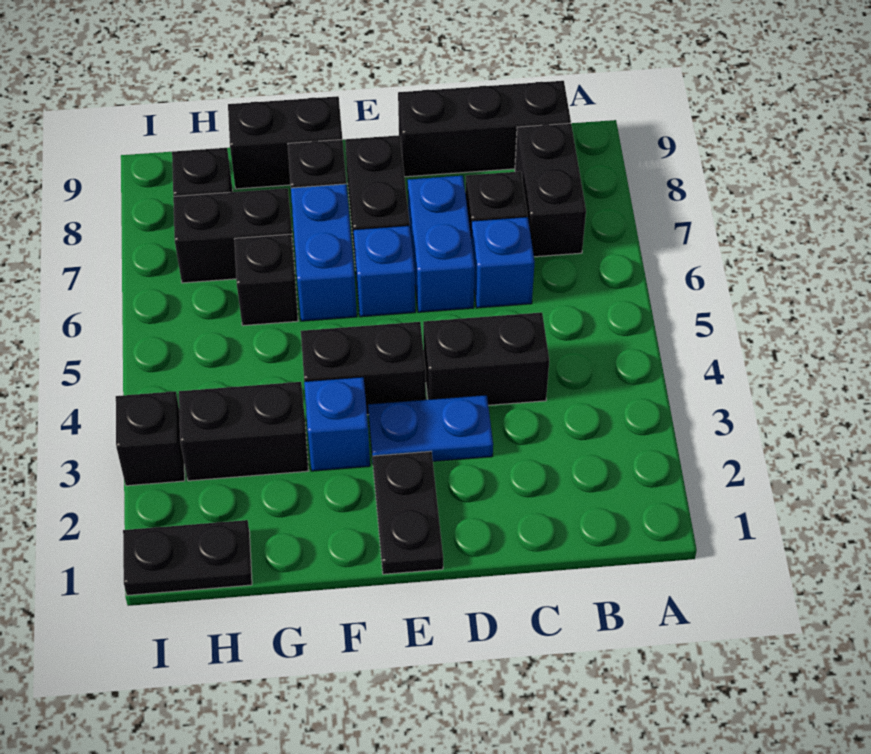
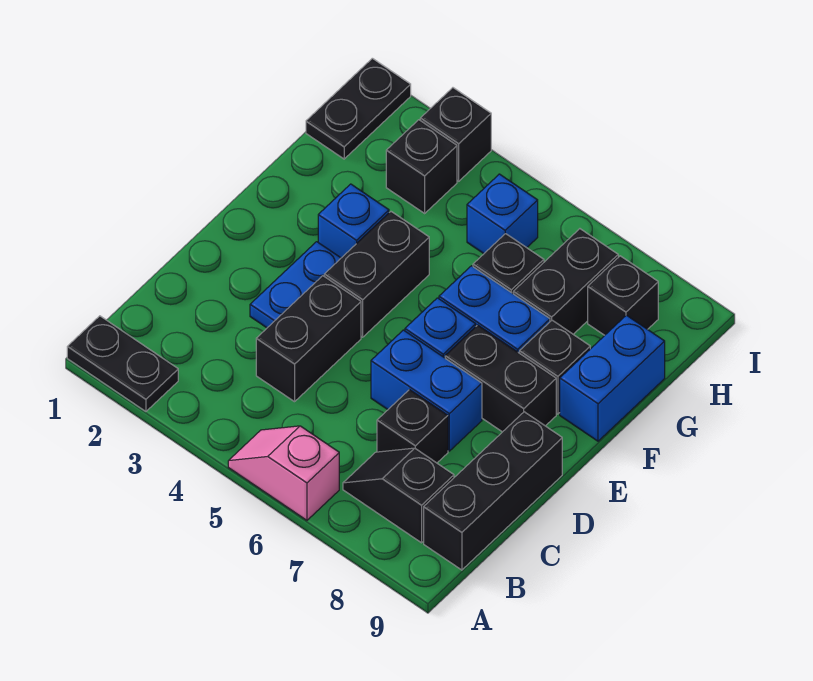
none -> pink 1x2 slope [228,426,339,520]
black 1x2 brick [515,123,586,257] -> black 1x2 slope [343,448,454,543]
blue 1x1 brick [471,217,535,308] -> blue 1x1 brick moved to [467,174,538,254]
black 1x2 plate [373,451,443,574] -> black 1x2 plate moved to [67,316,178,411]
black 1x2 brick [228,96,342,189] -> blue 1x2 brick [560,315,665,441]
black 1x2 brick [179,382,308,481] -> black 1x1 brick [386,120,457,213]

